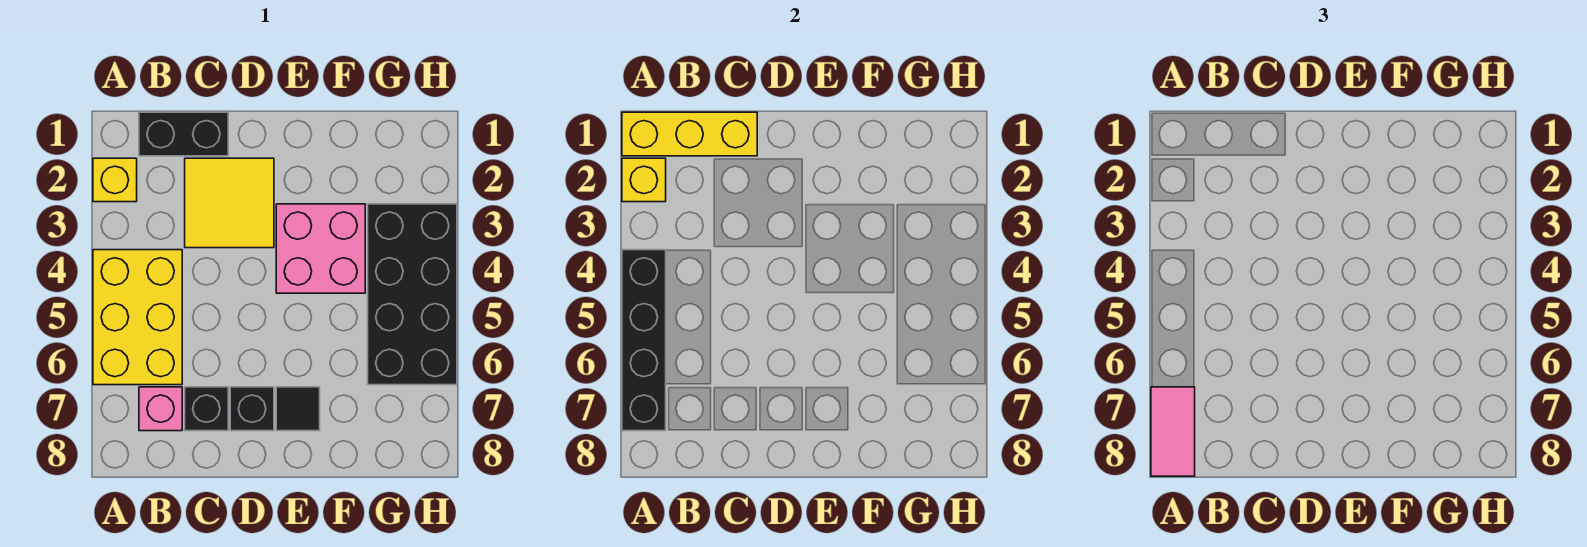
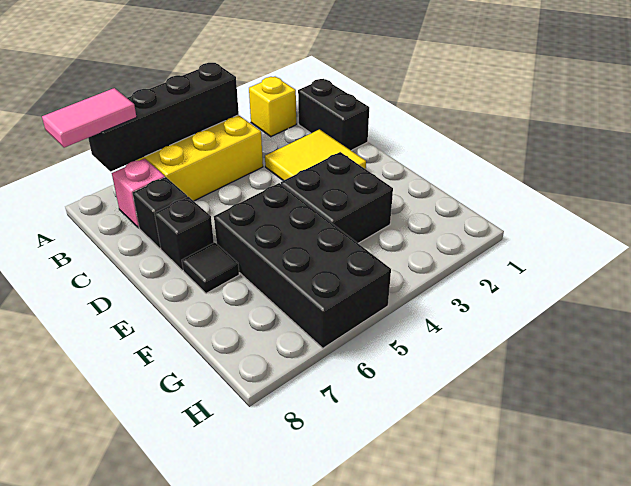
yellow 1x3 brick [622,112,757,156] -> none
yellow 1x1 brick [622,158,666,202] -> none
pink 2x2 brick [276,204,365,293] -> black 2x2 brick [281,152,393,243]
black 2x4 brick [368,204,457,385] -> black 2x4 brick turned to [214,183,391,348]

